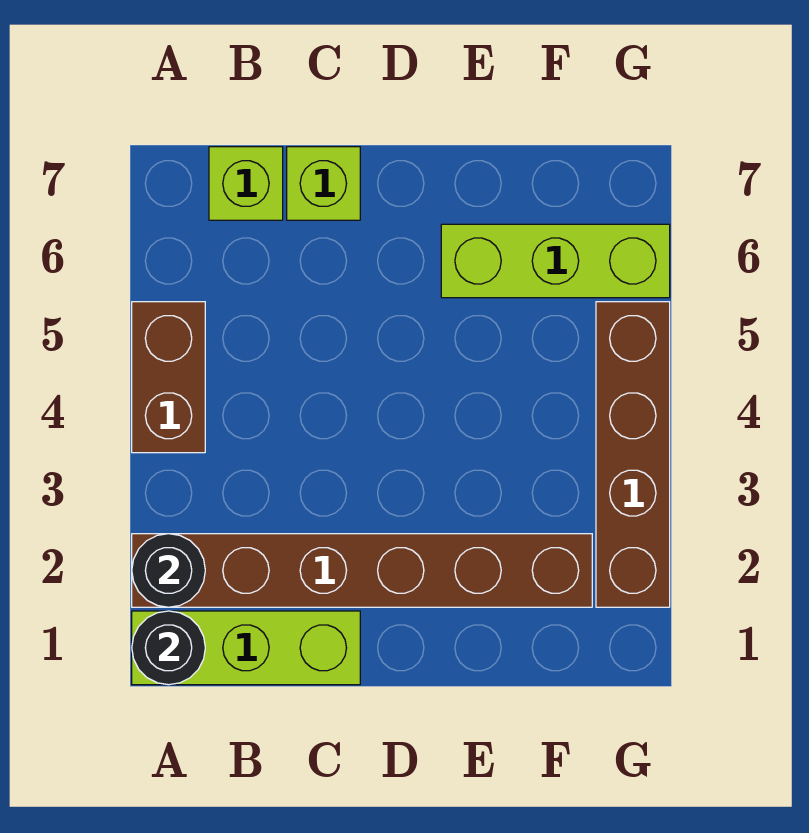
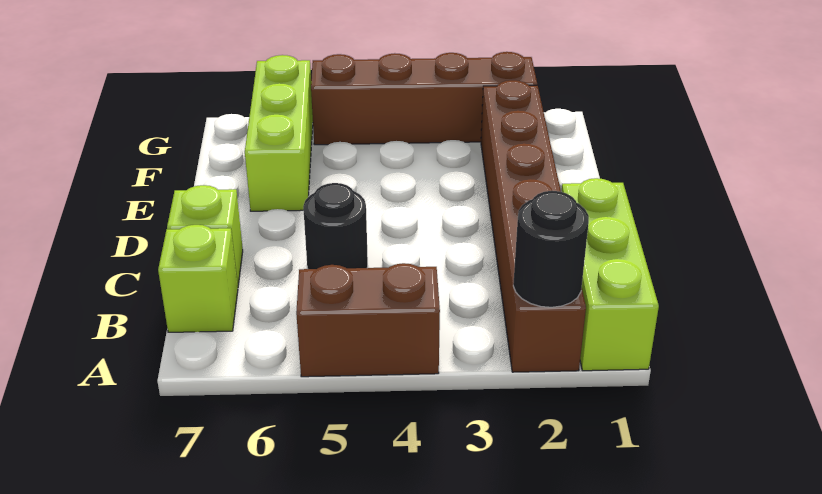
black 1x1 round brick [132,611,205,685] -> black 1x1 round brick moved to [303,183,368,269]

